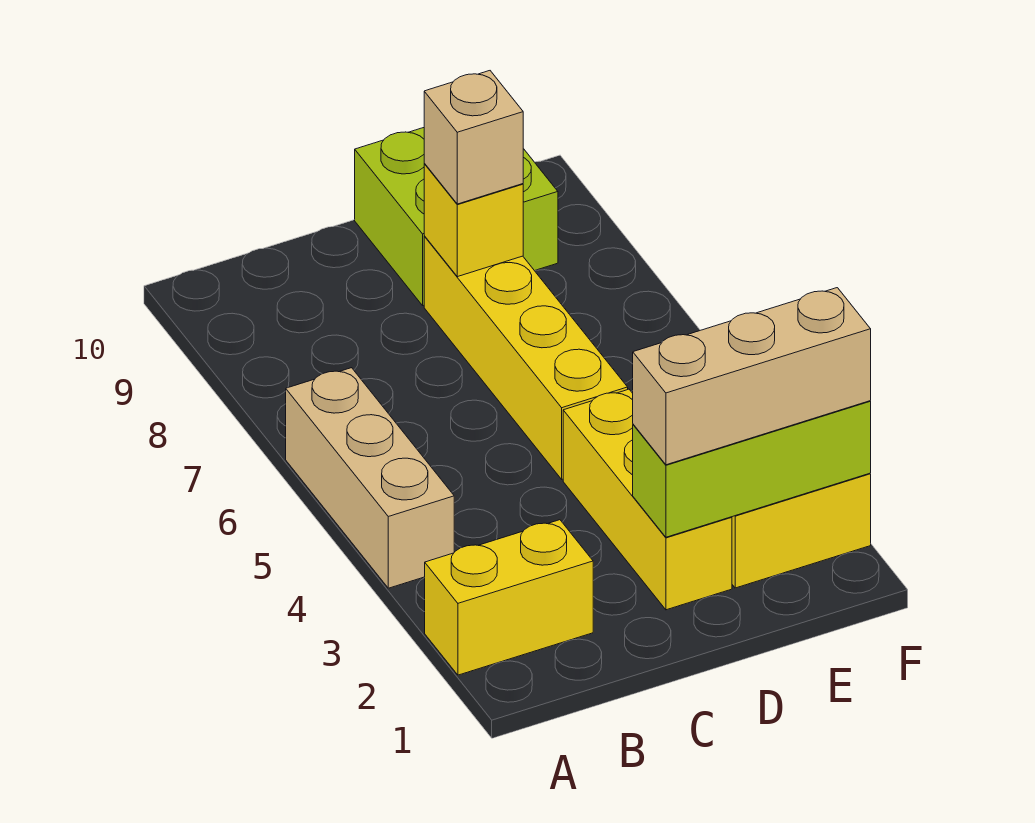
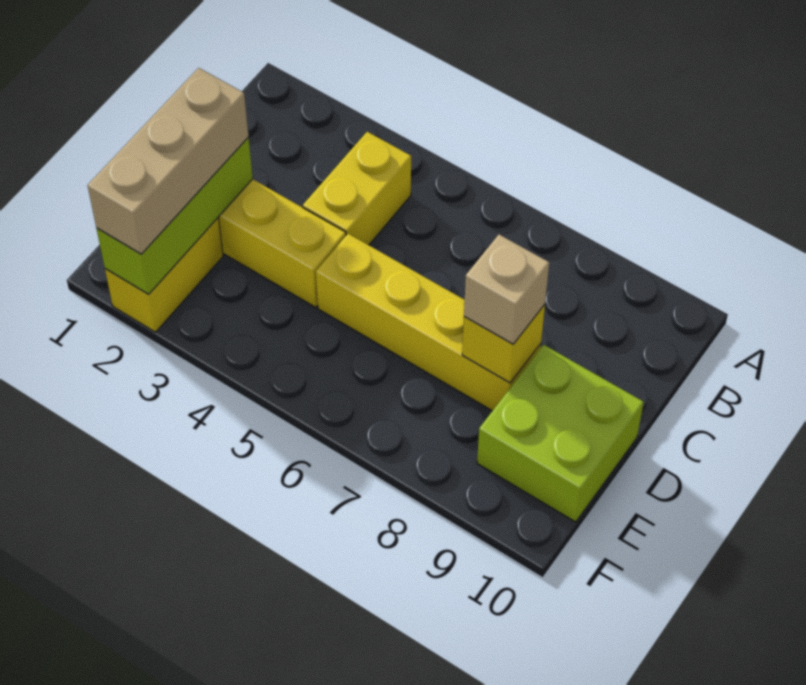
yellow 1x2 brick [425,520,593,675] -> yellow 1x2 brick moved to [303,132,411,245]
tan 1x3 brick [286,368,454,588] -> none

